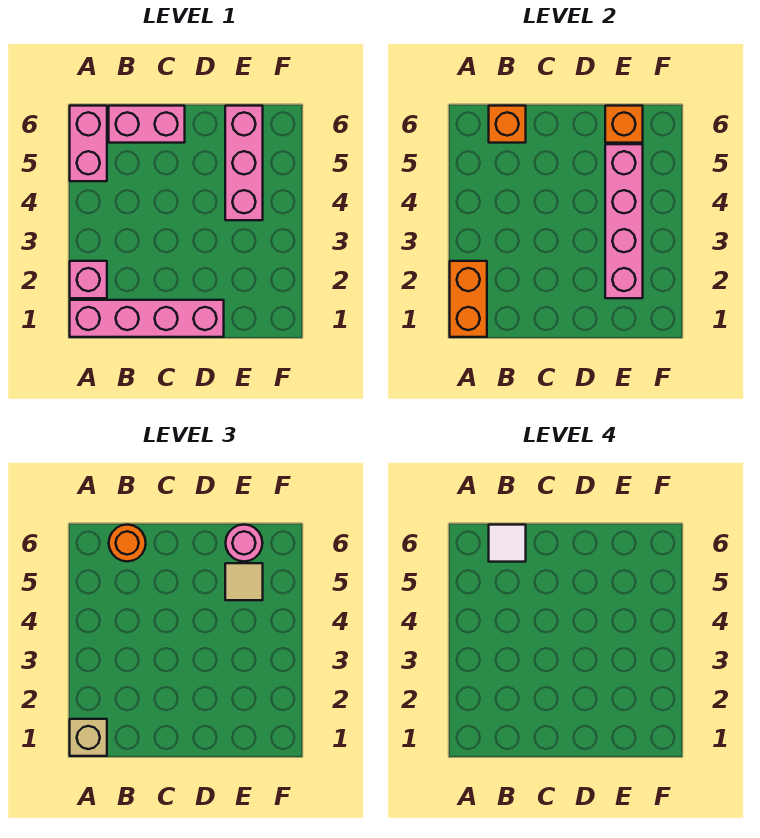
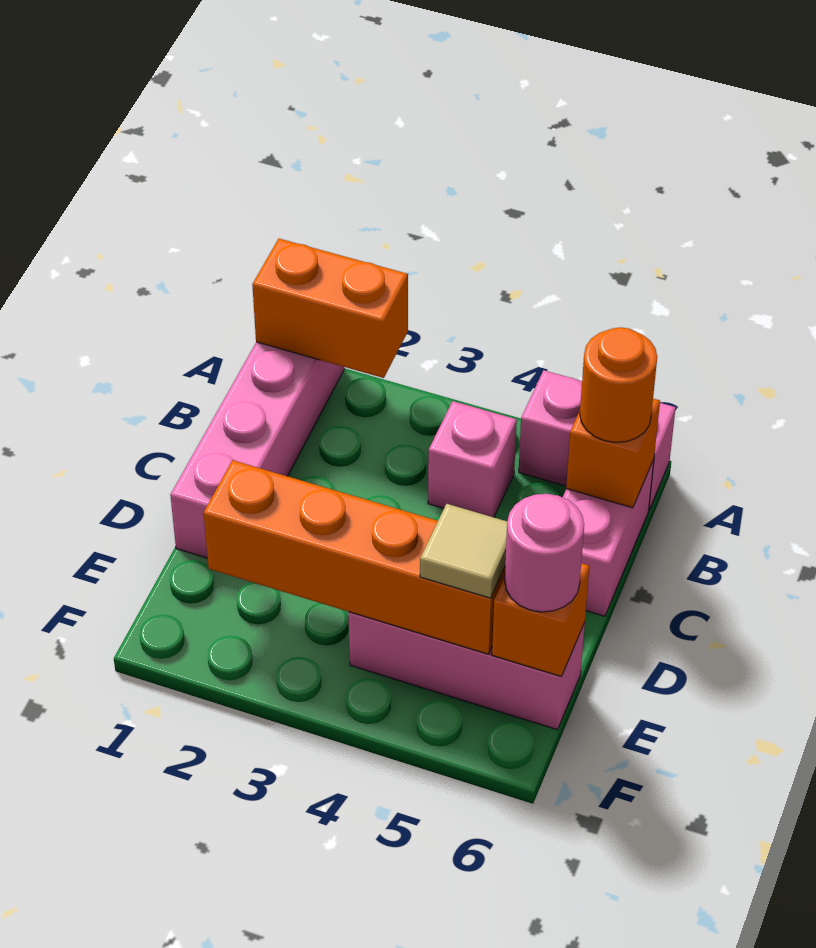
tan 1x1 brick [70,719,107,756] -> none
pink 1x1 brick [70,261,107,298] -> pink 1x1 brick moved to [428,401,517,517]
white 1x1 tile [489,525,526,562] -> none
pink 1x4 brick [605,144,643,298] -> orange 1x4 brick [204,460,505,654]

